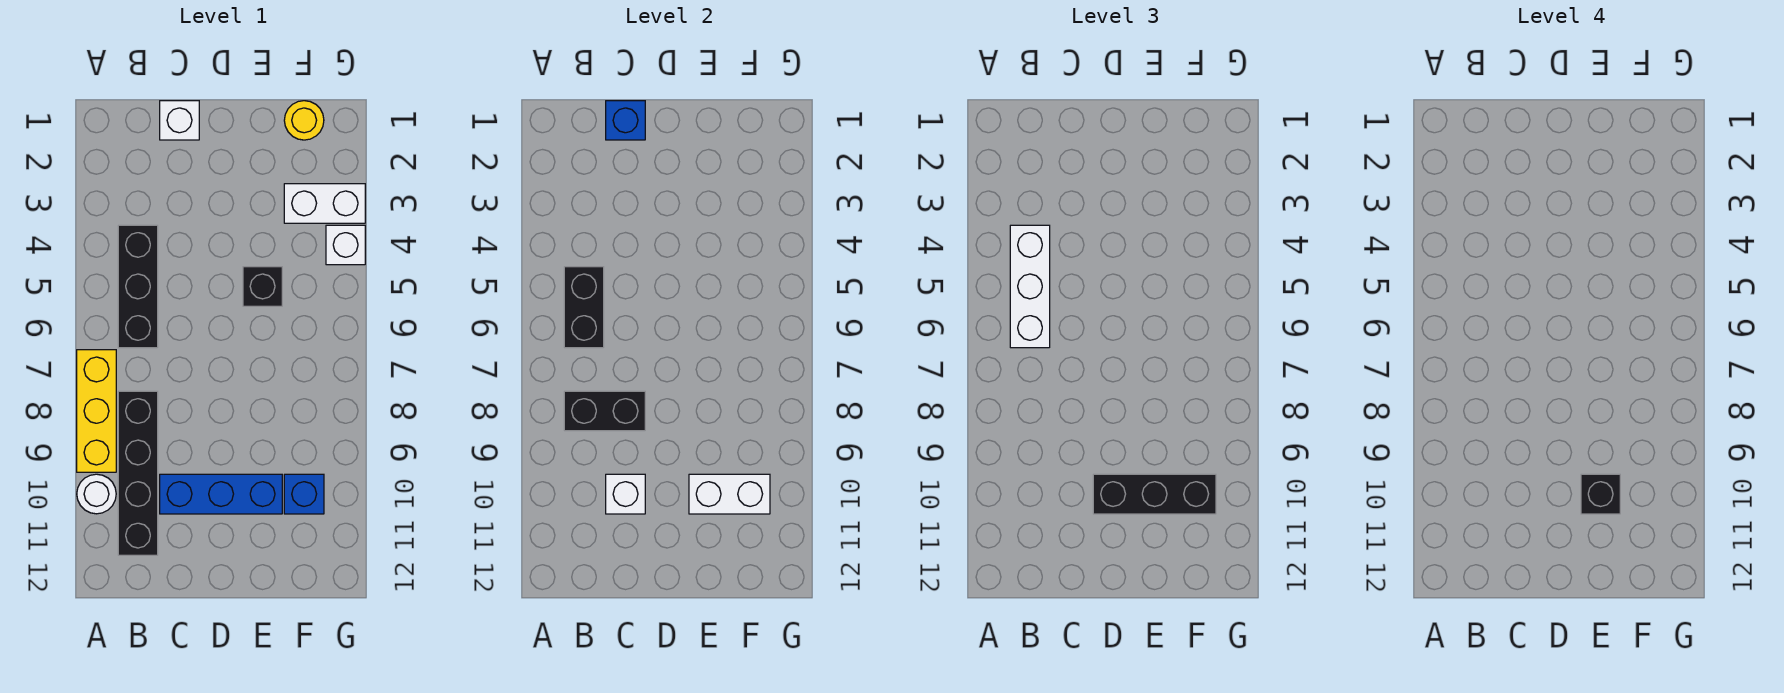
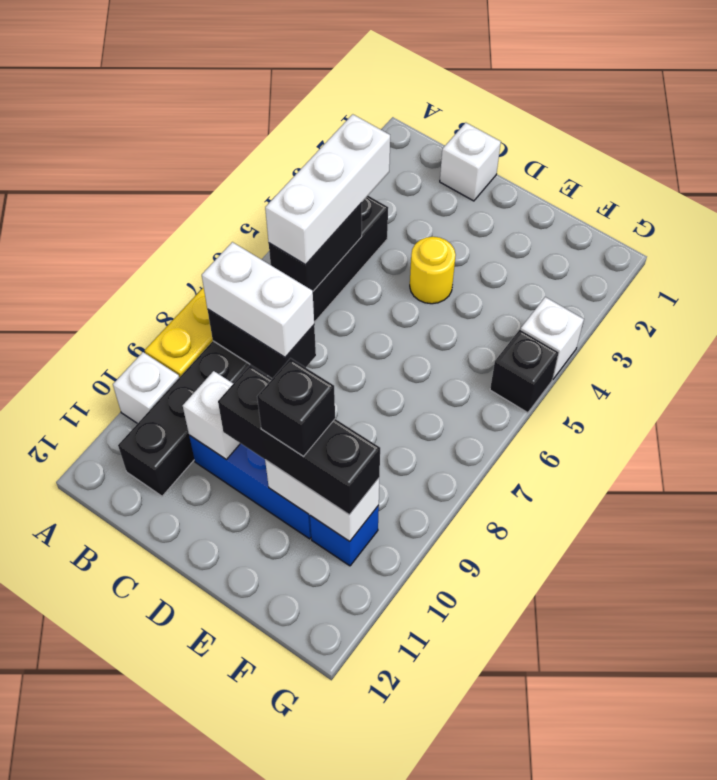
white 1x1 round brick [77,474,116,514] -> white 1x1 brick [113,352,179,424]
blue 1x1 brick [606,101,645,140] -> none
black 1x1 brick [243,267,282,306] -> black 1x1 brick moved to [490,330,559,413]
yellow 1x1 round brick [284,101,324,140] -> yellow 1x1 round brick moved to [410,237,456,304]
white 1x2 brick [284,184,365,223] -> white 1x2 brick moved to [202,242,314,357]

